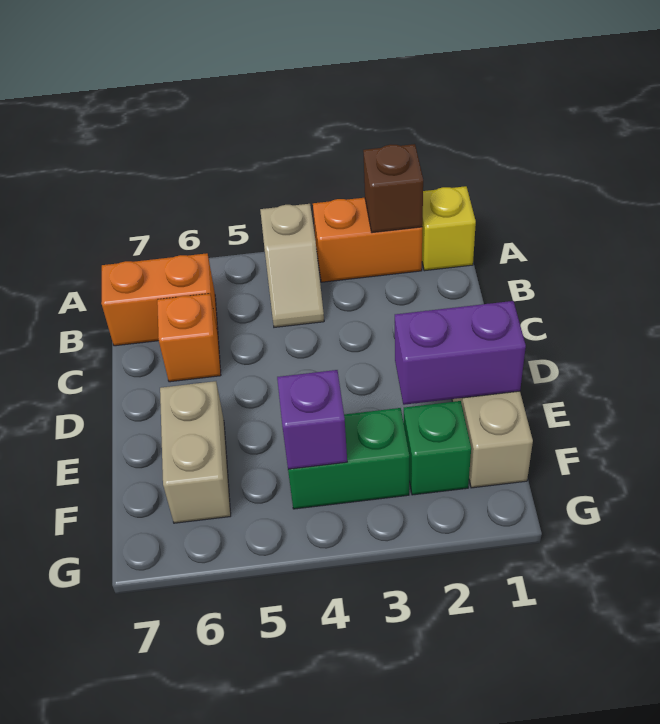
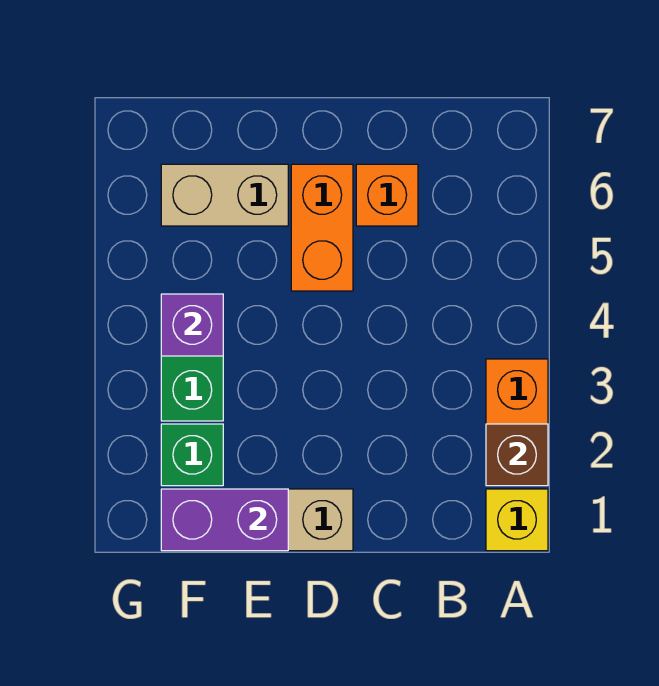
tan 1x2 slope [260,204,324,327] -> none
orange 1x2 brick [101,253,218,346] -> orange 1x2 brick moved to [291,164,353,291]
purple 1x2 brick [395,301,526,405] -> purple 1x2 brick turned to [161,489,288,551]

